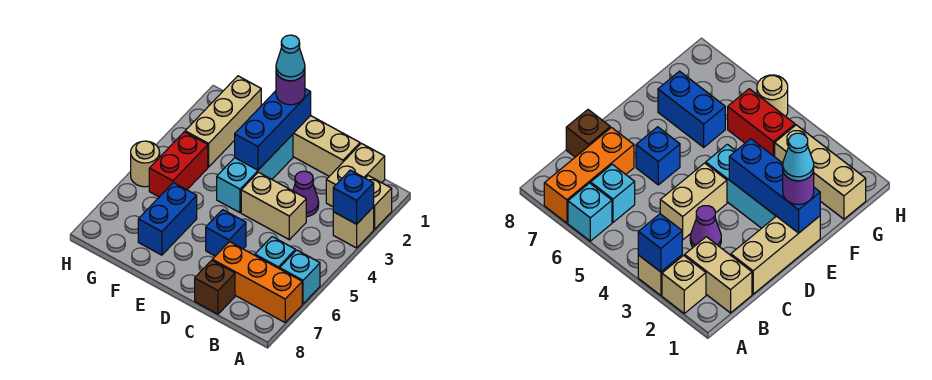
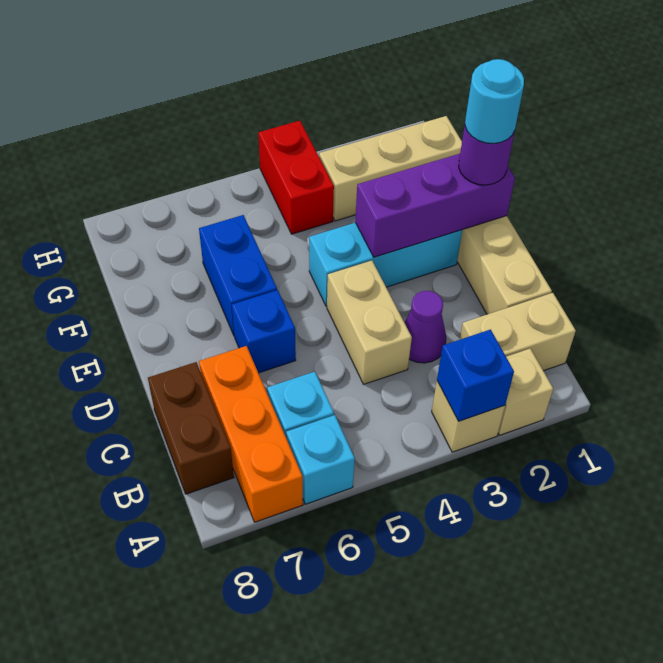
brown 1x1 brick [195,260,235,314] -> brown 1x2 brick [148,362,234,494]
blue 1x3 brick [235,89,311,170] -> purple 1x3 brick [355,154,515,257]
cyan 1x1 cone [276,35,305,81] -> cyan 1x1 round brick [465,59,524,144]
blue 1x2 brick [138,183,197,255] -> blue 1x2 brick turned to [199,215,277,335]
red 1x2 brick [149,132,208,197] -> red 1x2 brick turned to [258,121,334,234]
tan 1x1 round brick [131,141,160,187] -> none

